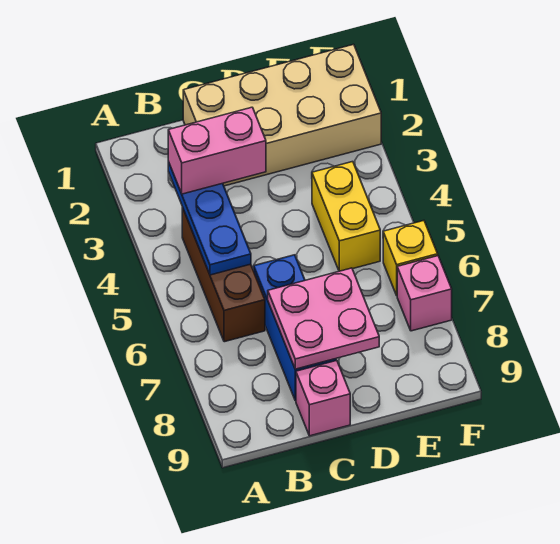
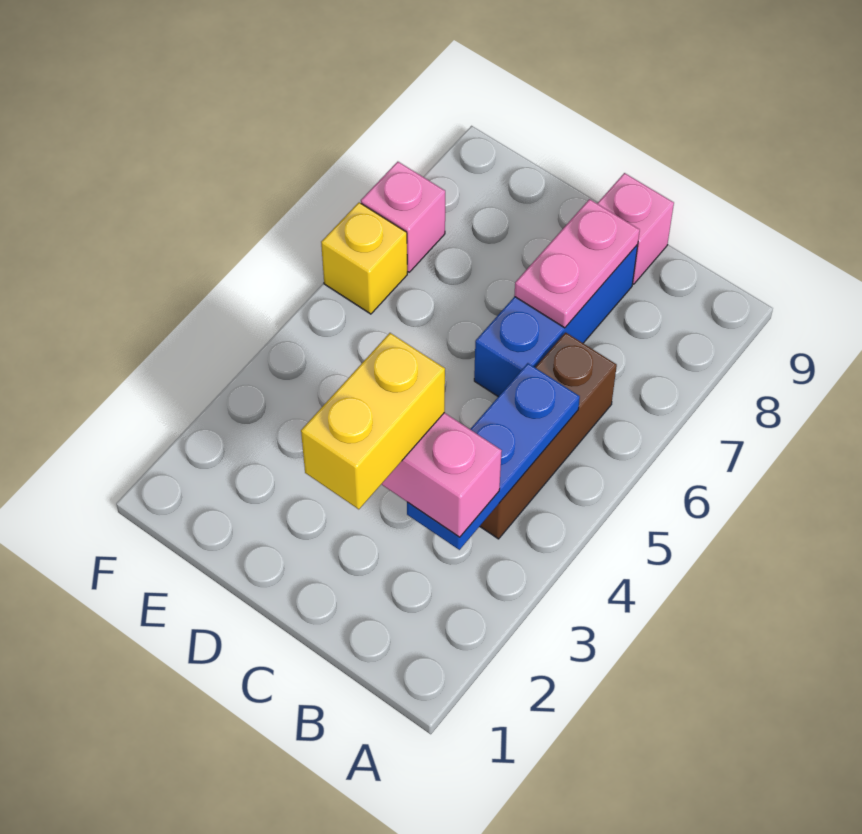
tan 2x4 brick [183,44,381,186] -> none
pink 2x2 plate [268,268,379,369] -> pink 1x2 plate [514,199,640,328]
yellow 1x2 brick [312,162,380,271] -> yellow 1x2 brick moved to [301,333,445,509]

